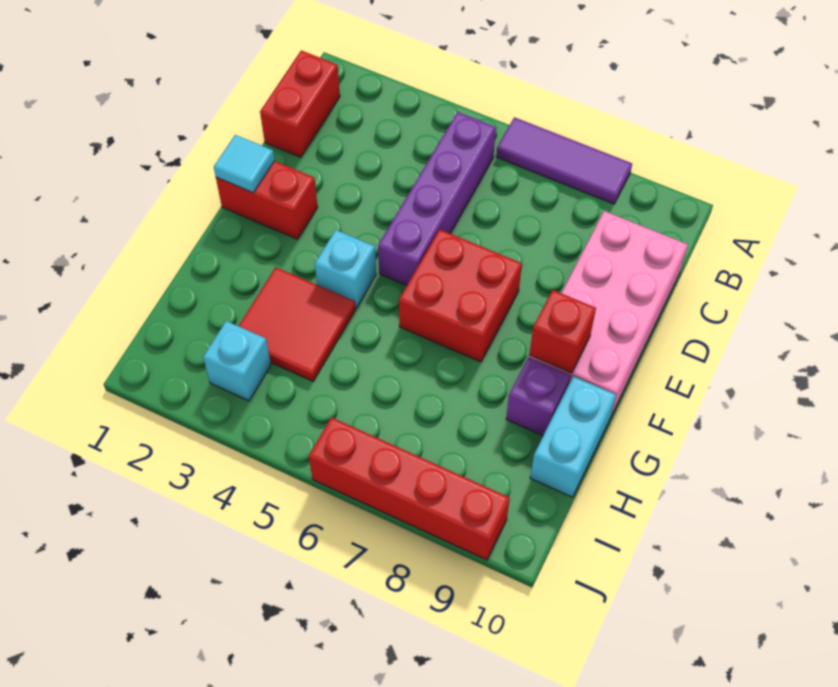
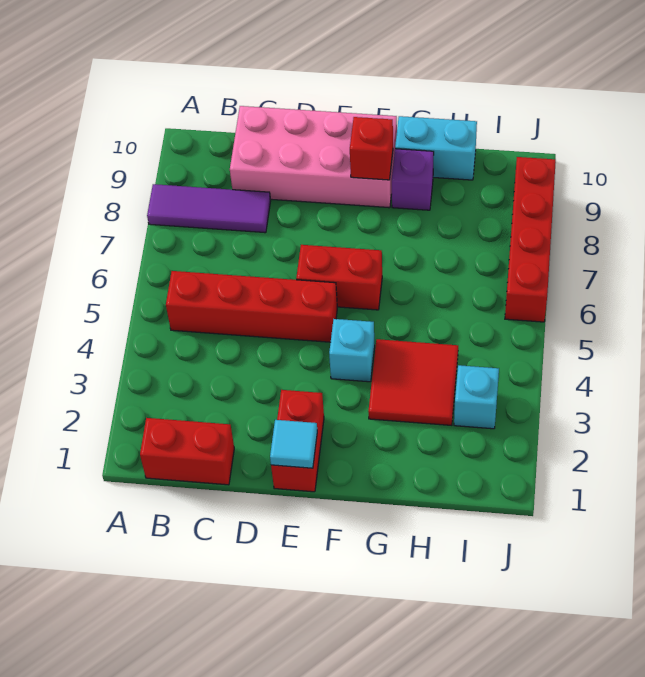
purple 1x3 tile [496,117,632,204] -> purple 1x3 tile turned to [147,184,271,233]
purple 1x4 brick [378,112,496,286] -> red 1x4 brick [166,271,337,342]
red 2x2 brick [399,229,522,362] -> red 1x2 brick [296,245,382,310]

